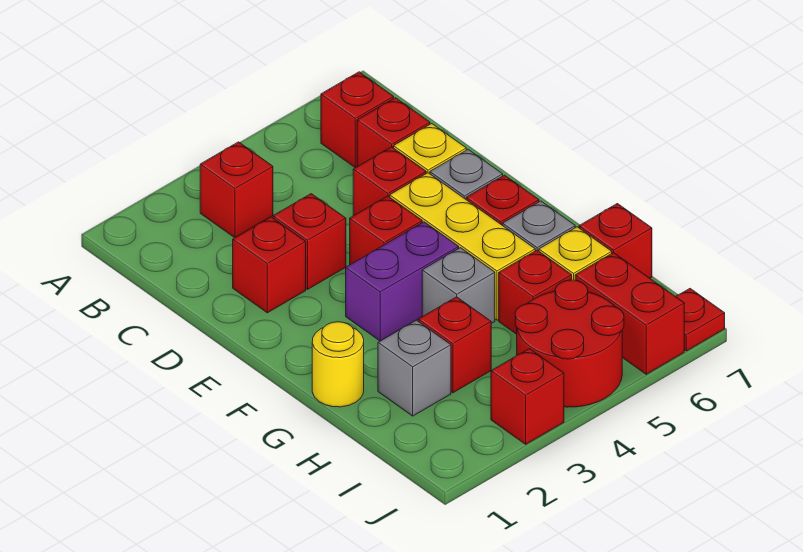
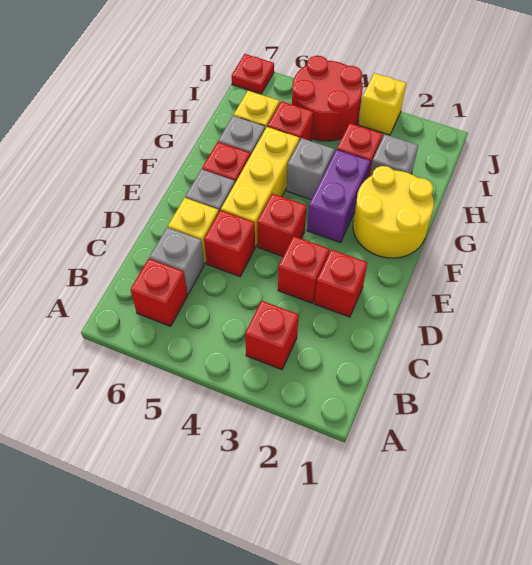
red 1x1 brick [357,98,430,166] -> grey 1x1 brick [150,228,204,294]
purple 1x2 brick [346,222,459,341] -> purple 1x2 brick turned to [307,149,370,243]
yellow 1x1 round brick [312,322,364,407] -> yellow 2x2 round brick [353,166,434,258]
red 1x1 brick [579,204,652,278] -> none
red 1x2 brick [575,253,684,374] -> none
red 1x1 brick [491,349,564,444] -> yellow 1x1 brick [359,73,406,135]

